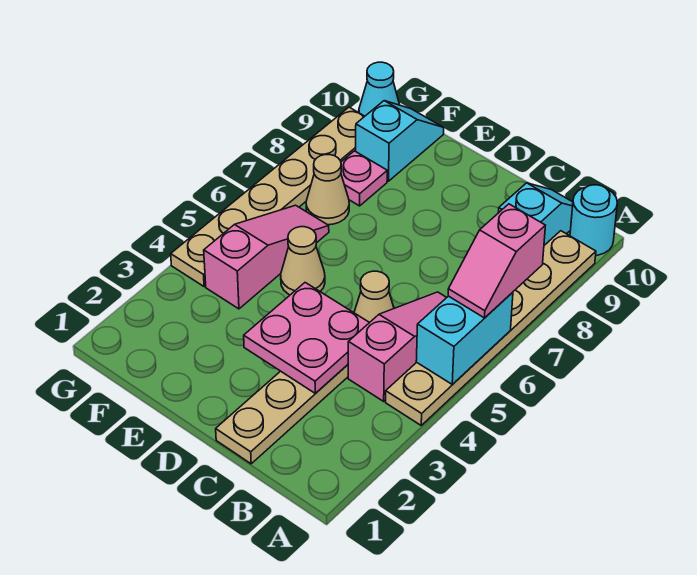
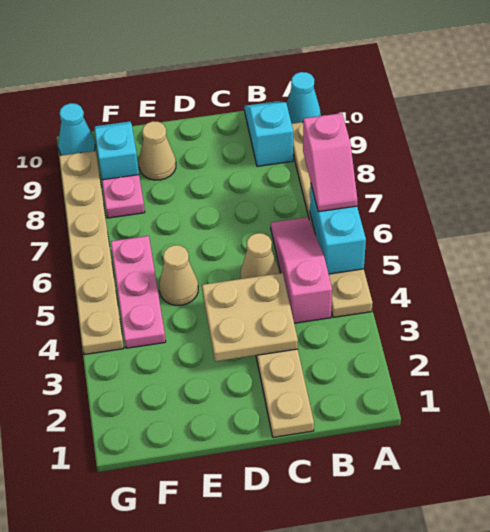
cyan 1x1 round brick [570,185,617,255] -> cyan 1x1 cone [287,72,320,124]
pink 2x2 plate [244,283,369,393] -> tan 2x2 plate [202,273,298,362]
pink 1x3 slope [204,205,329,309] -> pink 1x3 plate [111,236,166,348]
tan 1x1 cone [306,155,349,225] -> tan 1x1 cone moved to [139,121,176,180]

